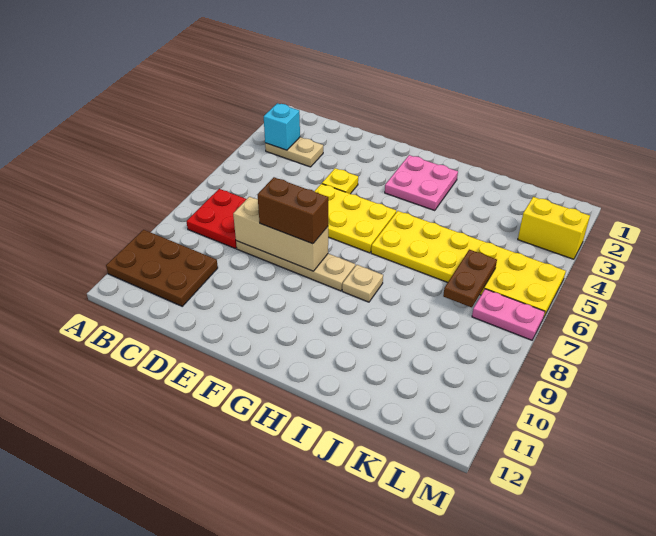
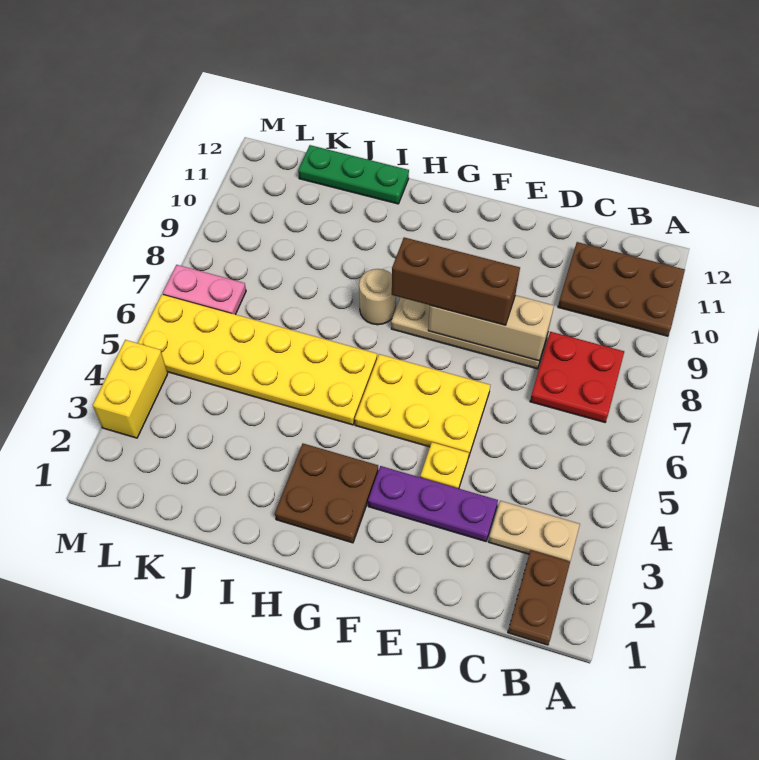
cyan 1x1 brick [264,103,300,150] -> none
none -> purple 1x3 plate [368,466,498,541]
brown 1x2 brick [257,177,328,244] -> brown 1x3 brick [392,237,520,325]
pink 2x2 plate [385,155,458,211] -> brown 2x2 plate [275,444,378,543]
tan 1x1 plate [342,265,383,302] -> tan 1x1 round brick [359,269,396,325]
none -> green 1x3 plate [298,145,409,204]
brown 1x2 plate [443,250,497,307] -> brown 1x2 plate moved to [508,550,570,645]
yellow 1x2 brick [518,197,590,259] -> yellow 1x2 brick turned to [93,340,168,438]

